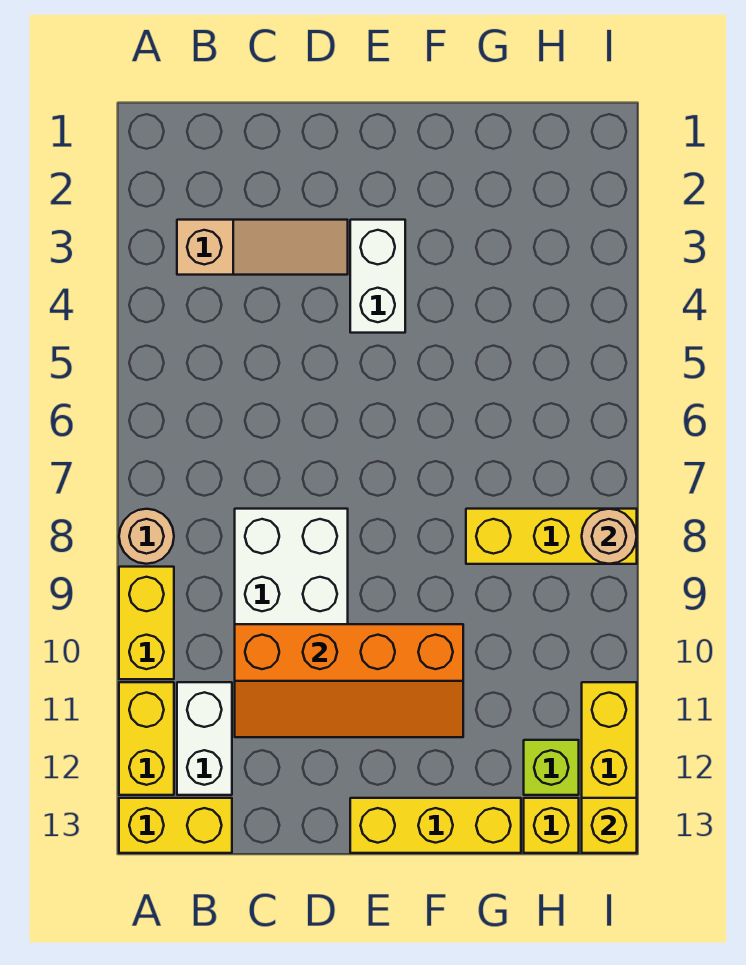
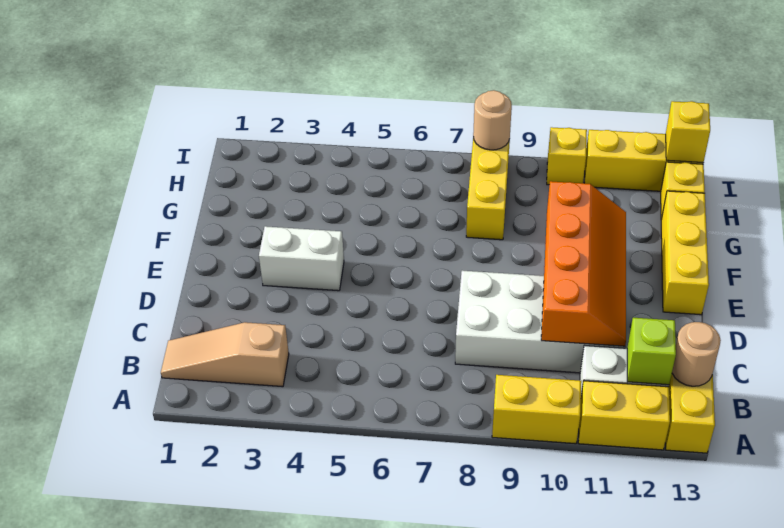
tan 1x1 round brick [119,509,174,564] -> tan 1x1 round brick moved to [672,322,721,386]
tan 1x3 slope [177,220,348,275] -> tan 1x3 slope turned to [161,322,289,387]
lime 1x1 brick [524,740,579,795] -> lime 1x1 brick moved to [627,318,676,385]
none -> yellow 1x1 brick [547,127,587,185]

